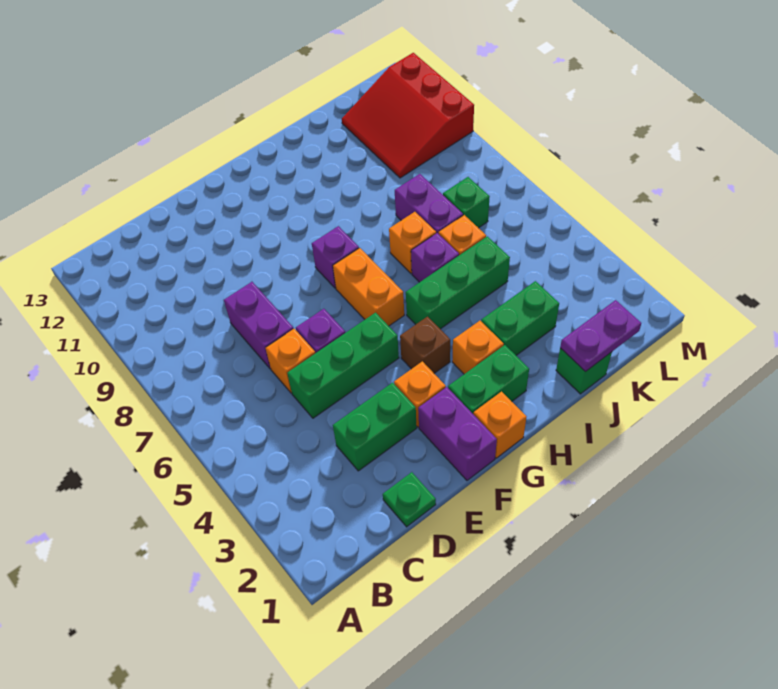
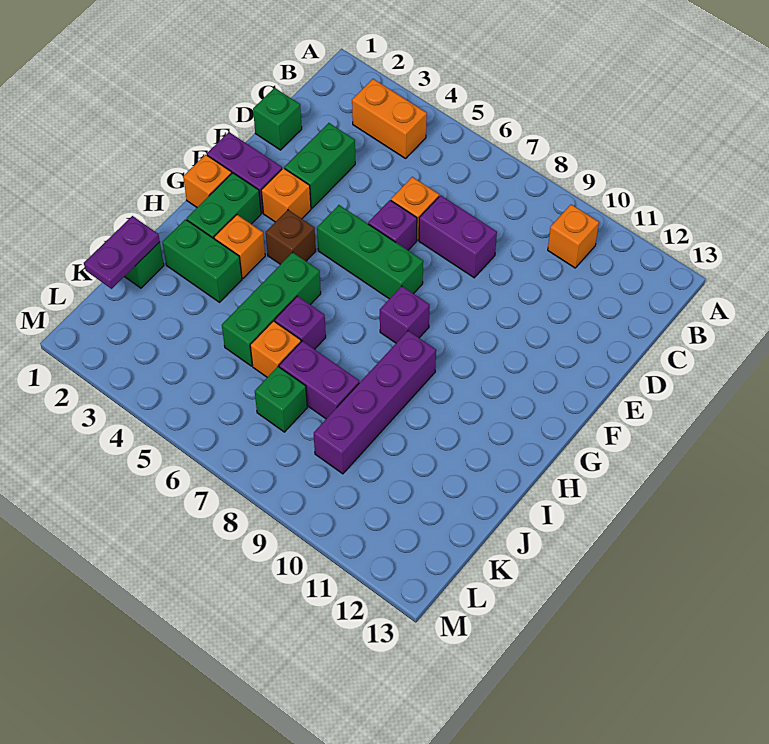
green 1x1 plate [383,472,436,527] -> green 1x1 brick [253,88,302,150]
green 1x3 brick [287,313,399,418] -> green 1x3 brick turned to [317,205,423,299]
orange 1x2 brick [333,248,404,326] -> orange 1x2 brick moved to [352,79,427,158]
none -> purple 1x4 brick [314,331,436,474]
green 1x2 brick [481,281,559,355] -> green 1x2 brick turned to [162,219,242,302]
orange 1x1 brick [389,212,436,273] -> orange 1x1 brick moved to [548,204,599,268]
red 3x3 slope [342,53,474,178] -> none

